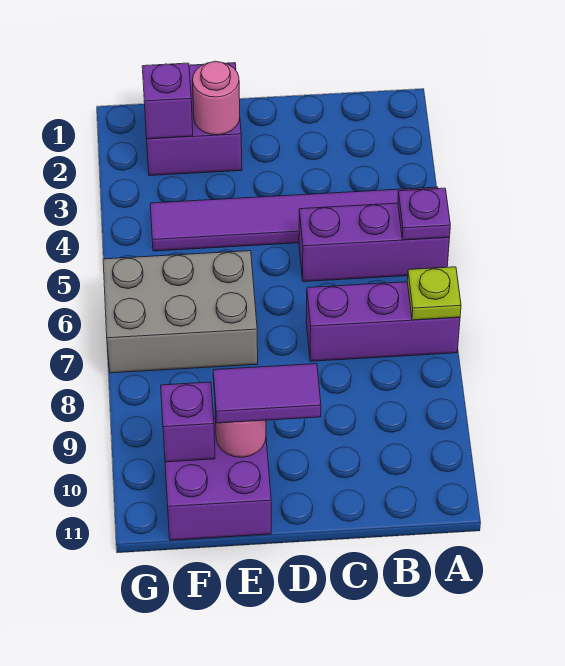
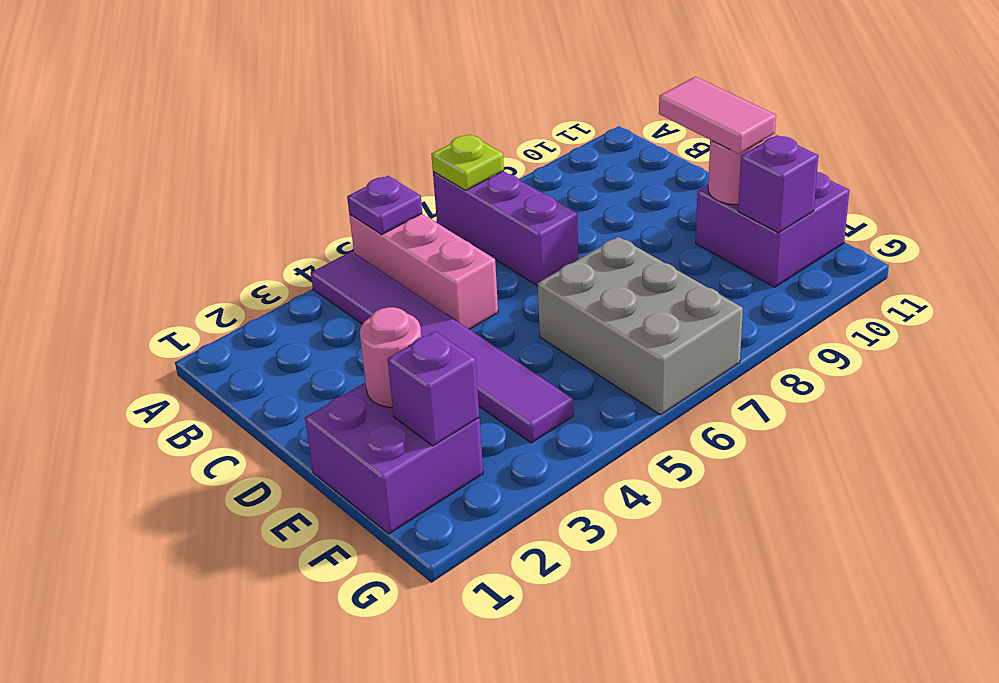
purple 1x3 brick [299,203,450,282] -> pink 1x3 brick [350,214,498,329]
purple 1x2 tile [213,364,321,423] -> pink 1x2 tile [659,77,776,154]

